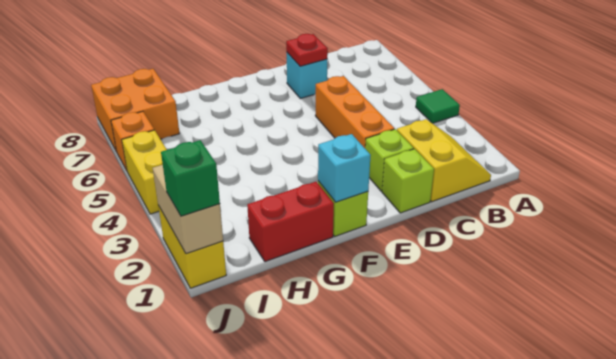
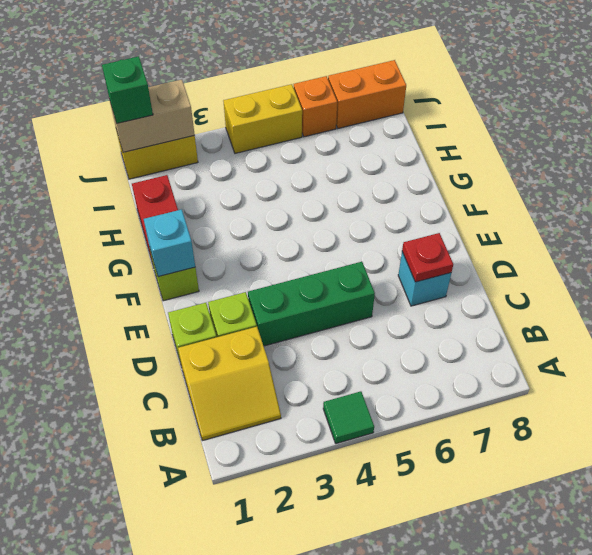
orange 1x3 brick [315,76,395,148] -> green 1x3 brick [248,262,375,346]
orange 2x2 brick [91,69,179,152] -> orange 1x2 brick [328,60,406,128]

